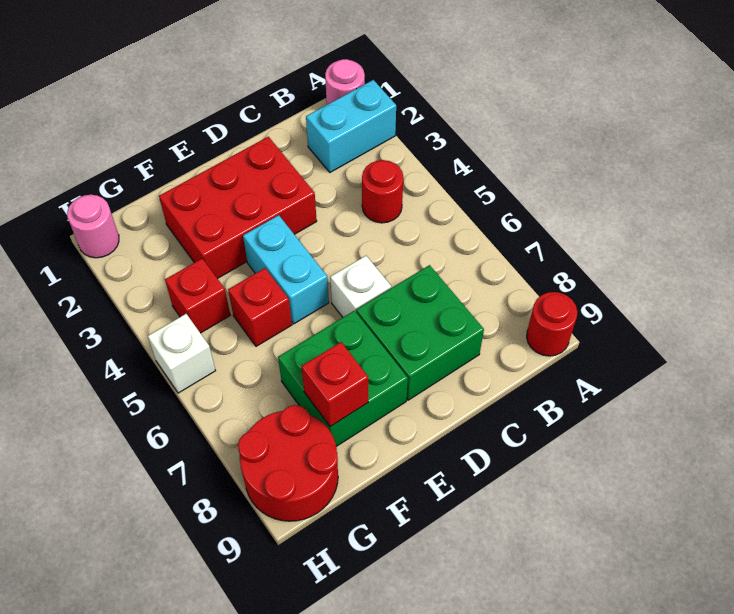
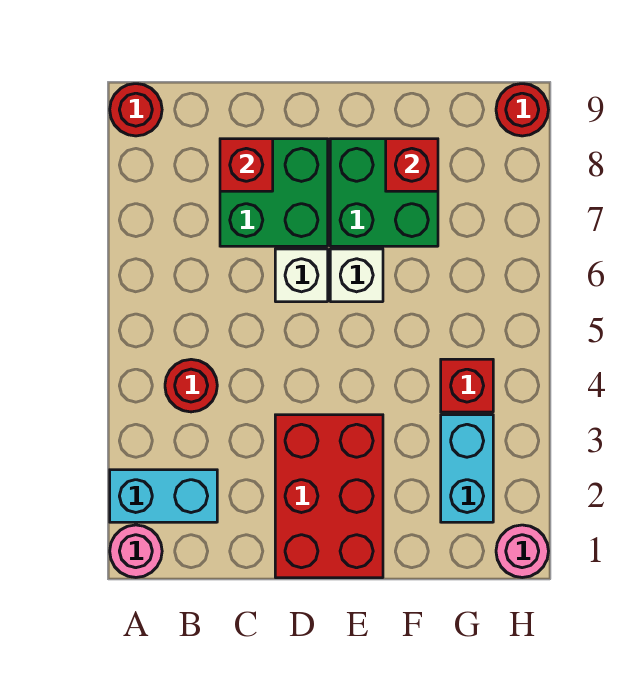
red 2x3 brick [159,137,317,279] -> red 2x3 brick turned to [275,415,383,578]
cyan 1x2 brick [243,215,329,324] -> cyan 1x2 brick moved to [441,415,493,522]
red 1x1 brick [228,268,292,346] -> red 1x1 brick moved to [220,139,273,191]
red 2x2 round brick [238,405,338,521] -> red 1x1 round brick [496,84,548,136]
white 1x1 brick [148,314,216,393] -> white 1x1 brick moved to [330,249,383,302]

